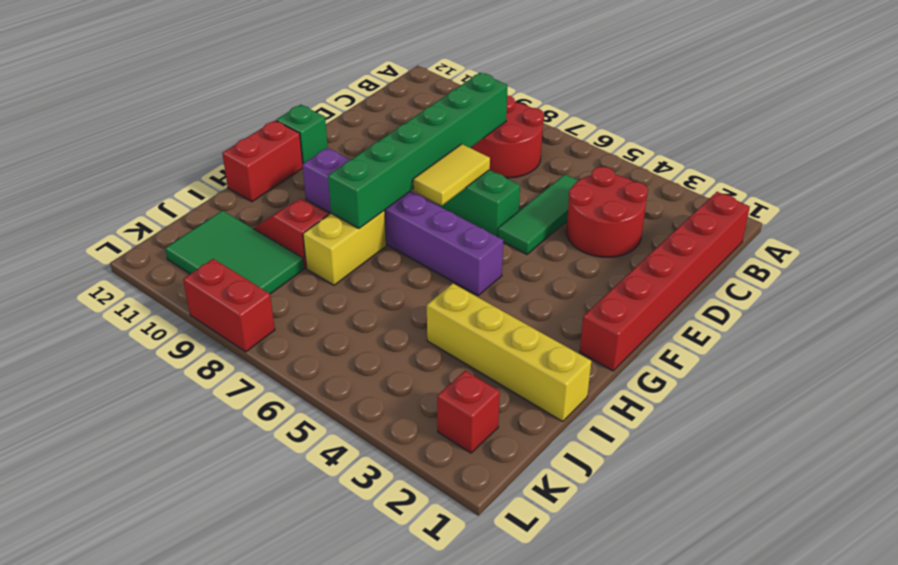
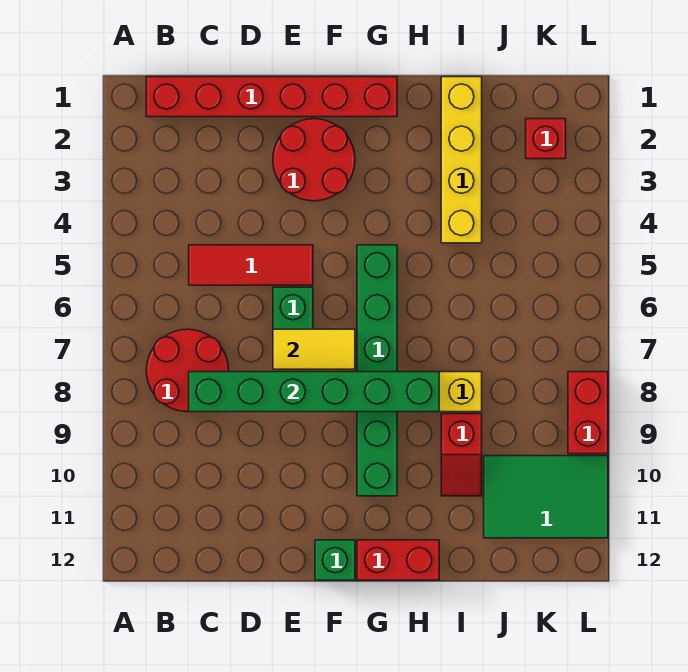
red 2x2 round brick [566,167,648,257] -> red 2x2 round brick moved to [273,119,355,201]
green 1x3 tile [498,174,578,254] -> red 1x3 tile [189,245,313,285]
purple 1x6 brick [302,148,503,295] -> green 1x6 brick [357,245,397,496]
green 2x3 tile [165,211,304,294] -> green 2x3 tile turned to [484,456,608,538]

